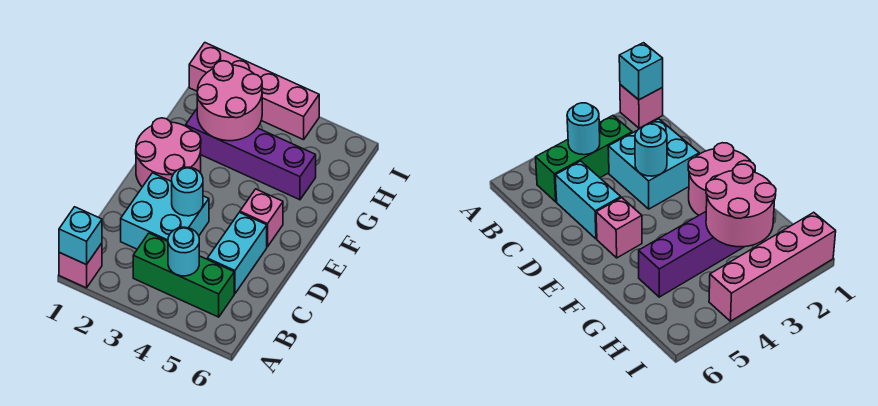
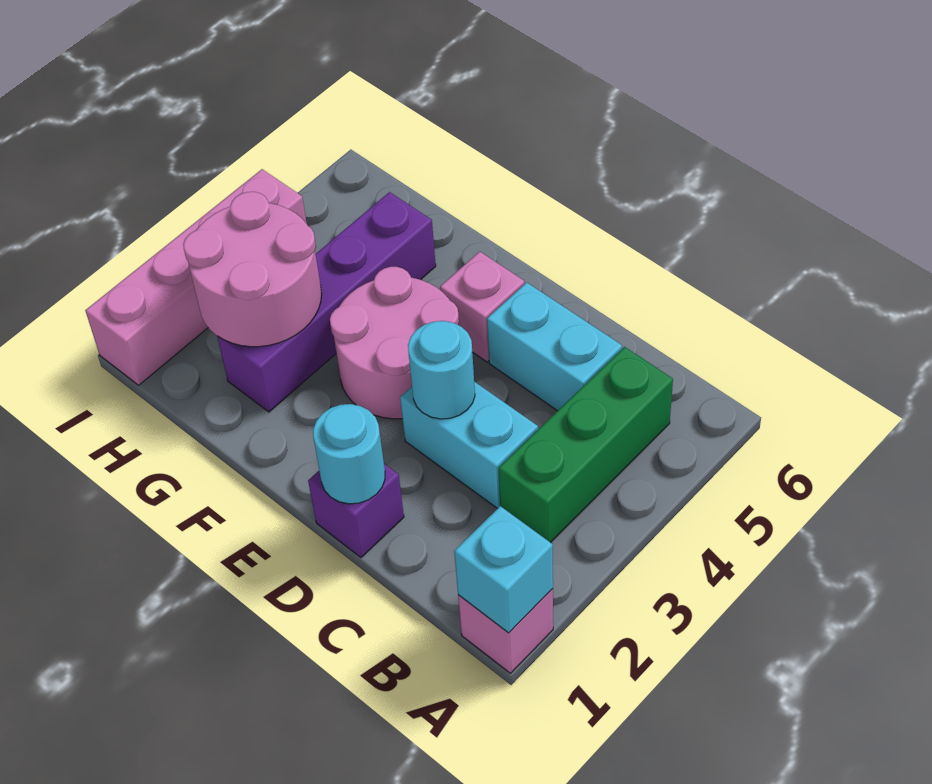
cyan 1x1 round brick [168,227,199,276] -> cyan 1x1 round brick moved to [313,404,385,504]
cyan 2x2 brick [121,173,209,249] -> cyan 1x2 brick [400,382,538,509]
none -> purple 1x1 brick [308,464,404,557]
pink 2x2 round brick [136,118,201,187] -> pink 2x2 round brick moved to [330,267,459,419]

